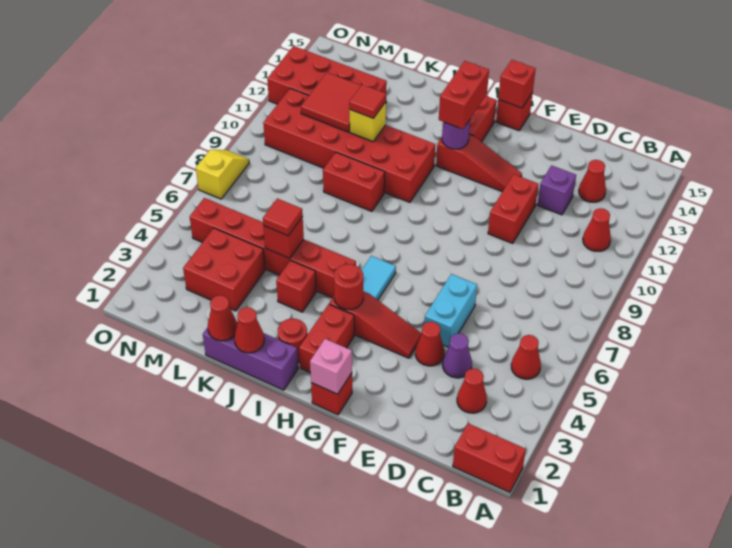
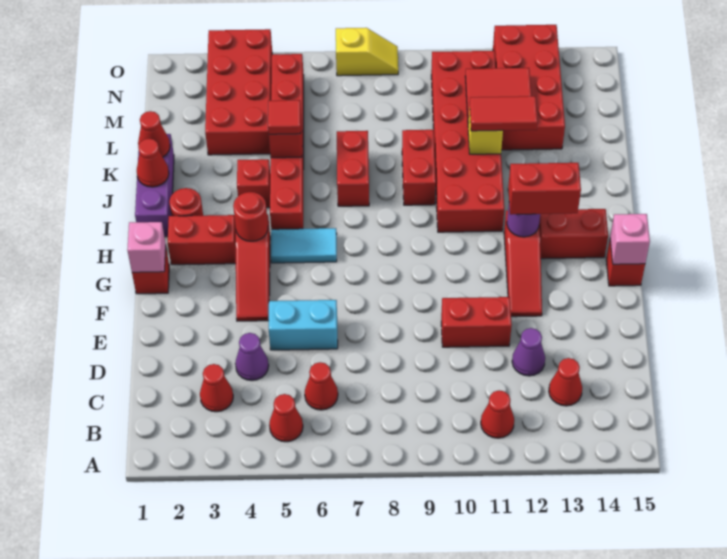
red 1x2 brick [453,423,526,492] -> red 1x2 brick moved to [337,131,369,206]
purple 1x1 brick [537,165,576,215] -> purple 1x1 cone [512,328,545,376]
red 1x1 cone [415,322,444,366] -> red 1x1 cone moved to [305,362,338,410]
red 1x1 brick [498,60,536,108] -> pink 1x1 brick [610,214,650,264]
red 1x1 tile [349,84,386,118] -> red 1x2 tile [470,96,538,131]
red 2x2 brick [183,228,265,311] -> red 2x4 brick [205,29,272,155]

